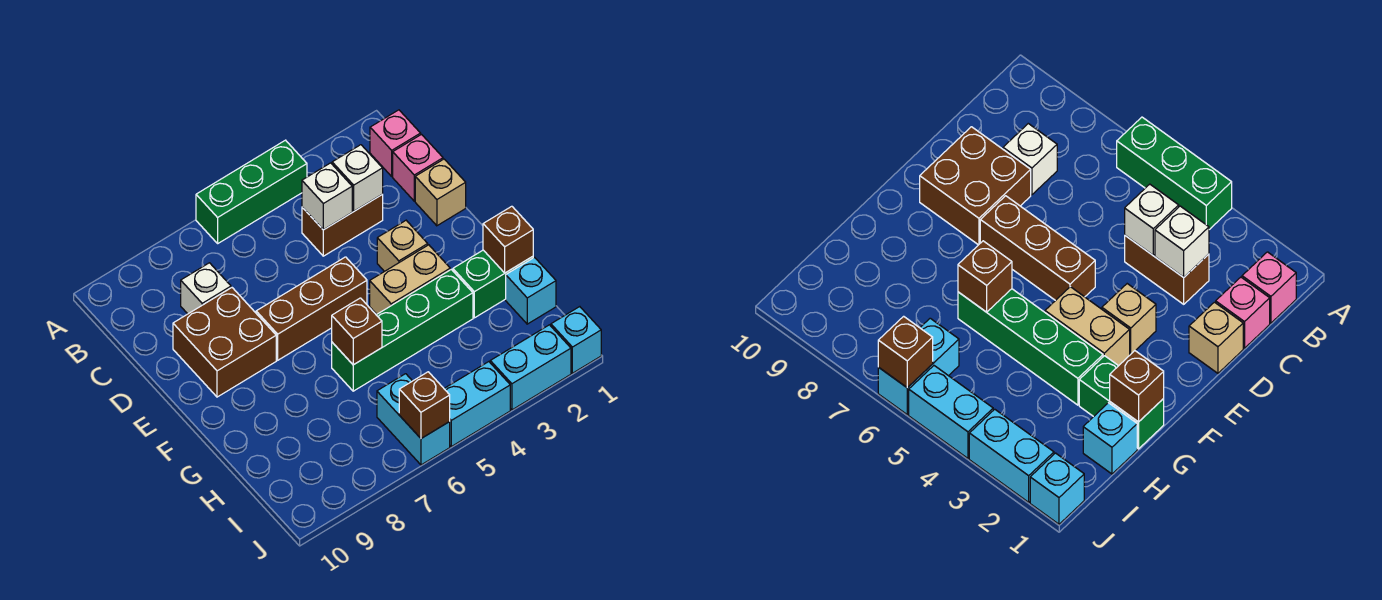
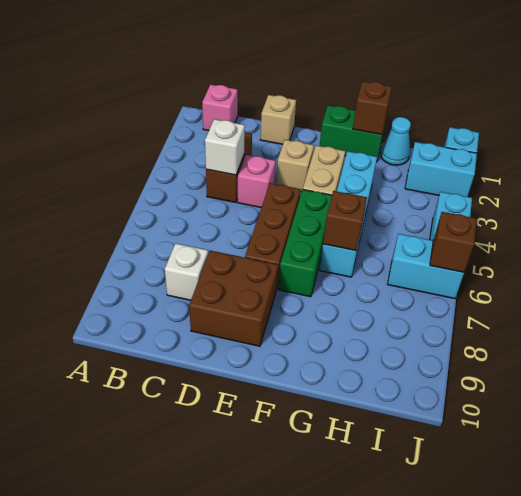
green 1x3 brick [196,140,307,243] -> green 1x3 brick moved to [278,189,332,297]
pink 1x1 brick [393,135,443,201] -> pink 1x1 brick moved to [238,155,276,208]
white 1x1 brick [332,145,383,211] -> none
green 1x2 brick [453,250,533,318] -> green 1x2 brick turned to [320,106,385,162]
green 1x4 brick [332,269,473,391] -> cyan 1x4 brick [320,151,377,277]
cyan 1x1 brick [506,257,556,324] -> cyan 1x1 cone [381,117,411,165]
cyan 1x2 brick [490,325,571,410] -> cyan 1x2 brick turned to [405,142,477,197]

